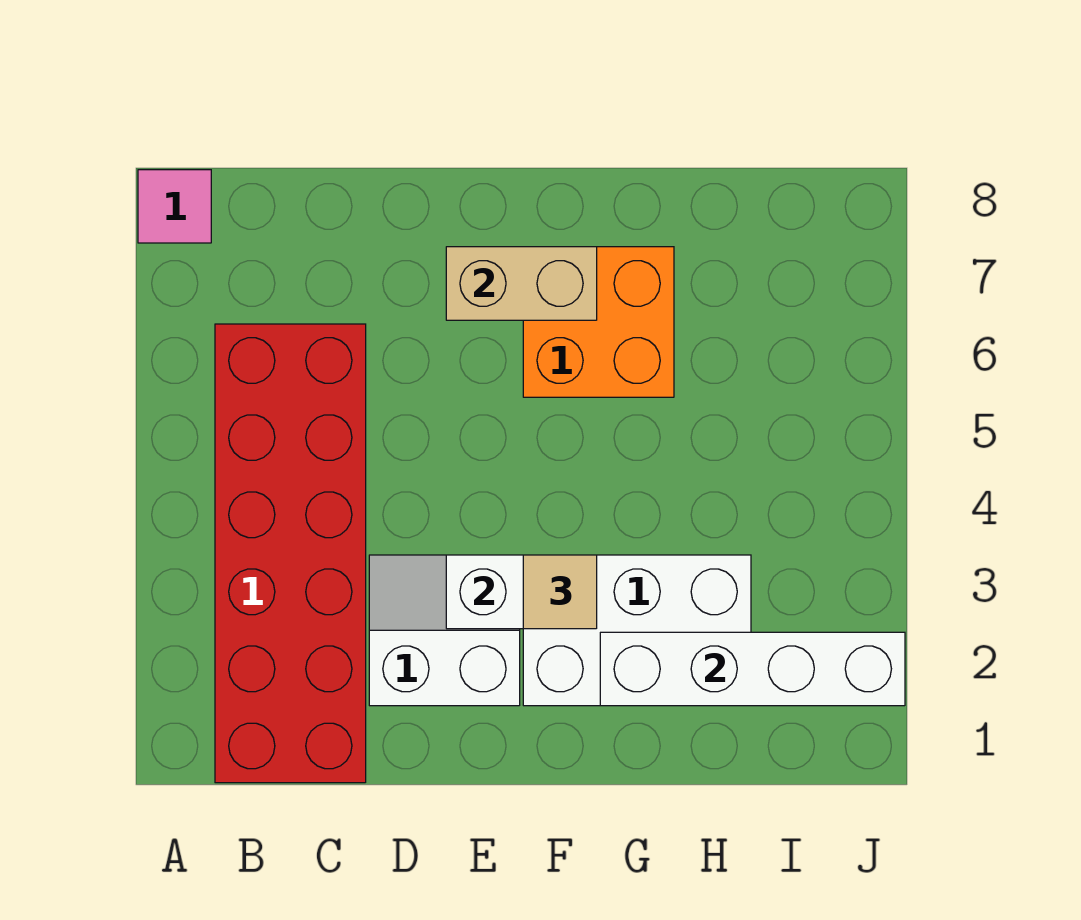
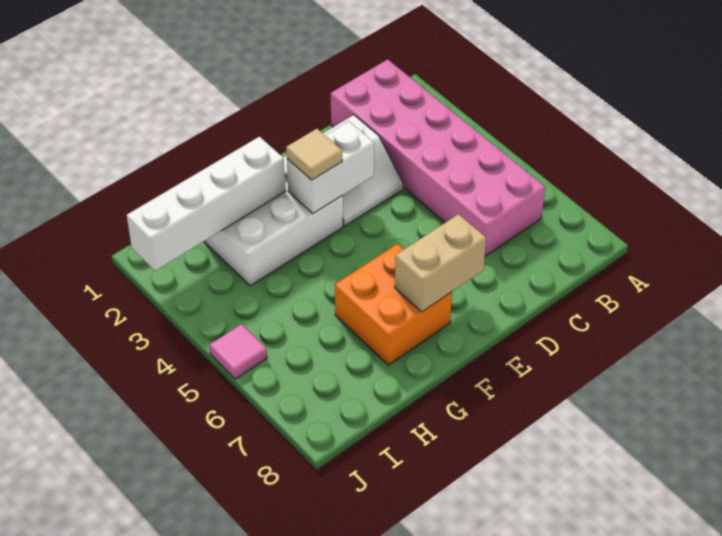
pink 1x1 tile [138,170,211,243] -> pink 1x1 tile moved to [210,324,267,379]
red 2x6 brick [215,324,366,783] -> pink 2x6 brick [331,59,545,256]

